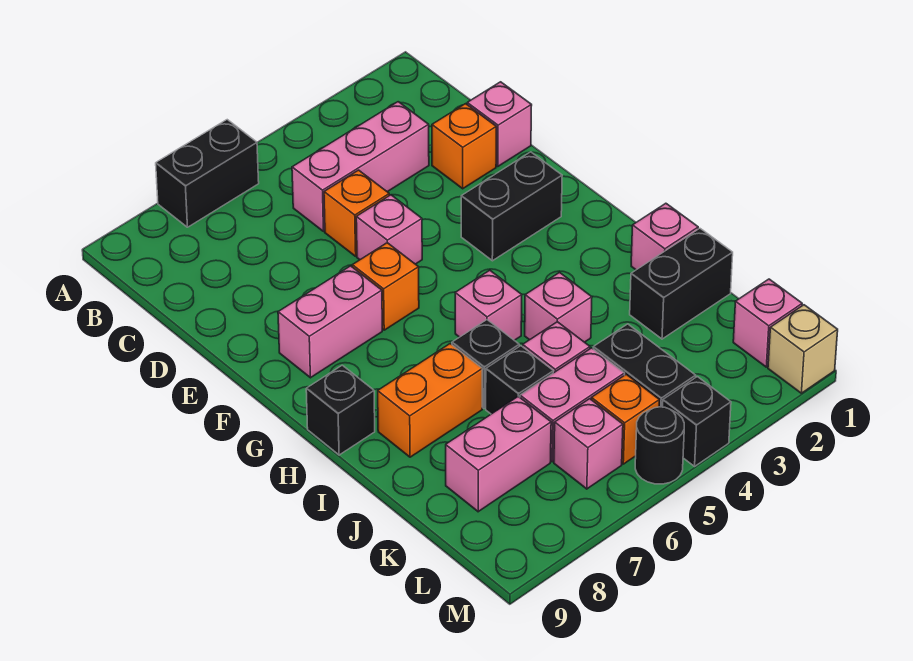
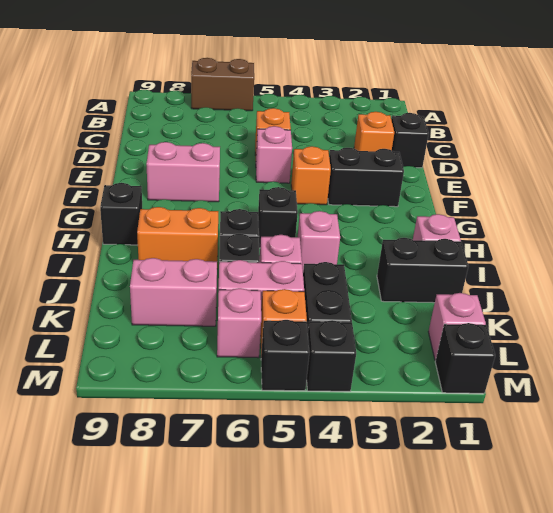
black 1x2 brick [156,120,259,227] -> brown 1x2 brick [191,58,254,111]
pink 1x3 brick [292,102,429,231] -> none
pink 1x1 brick [467,82,532,166] -> black 1x1 brick [391,113,429,168]
orange 1x1 brick [352,243,419,330] -> orange 1x1 brick moved to [291,146,331,205]
pink 1x1 brick [455,270,522,340] -> black 1x1 brick [258,187,298,248]
tan 1x1 brick [768,305,838,393] -> black 1x1 brick [435,323,495,393]
black 1x1 round brick [635,407,684,484] -> black 1x1 brick [261,320,309,391]

